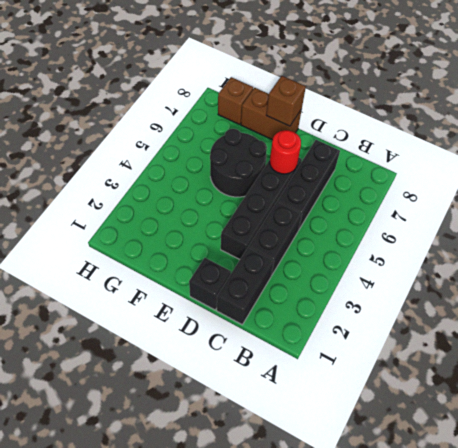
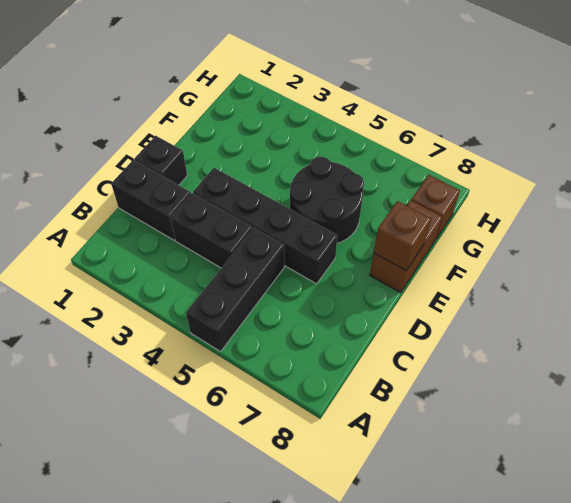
black 1x3 brick [277,140,340,229] -> black 1x3 brick turned to [186,228,284,352]
red 1x1 round brick [270,130,301,174] -> none

